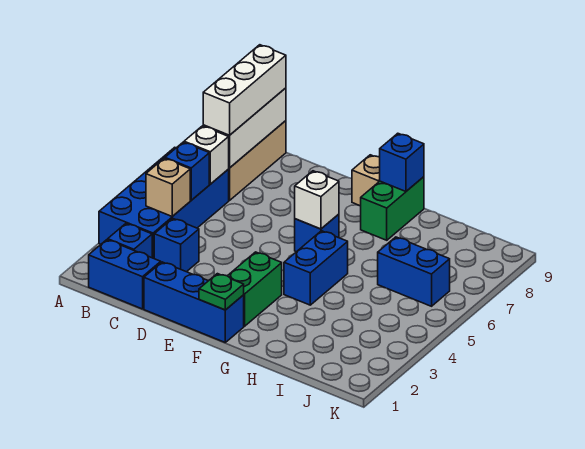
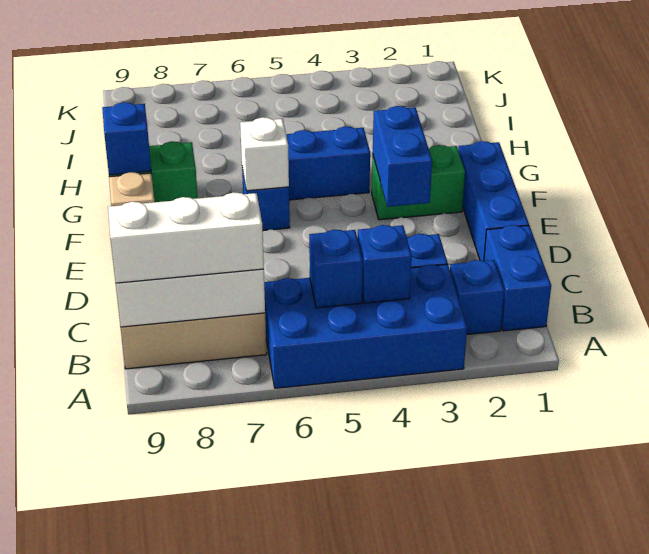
tan 1x1 brick [146,158,190,216] -> blue 1x1 brick [357,225,412,303]
white 1x1 brick [184,126,229,184] -> none
green 1x1 plate [199,274,244,310] -> none
blue 1x2 brick [378,237,450,306] -> blue 1x2 brick moved to [373,106,432,207]

